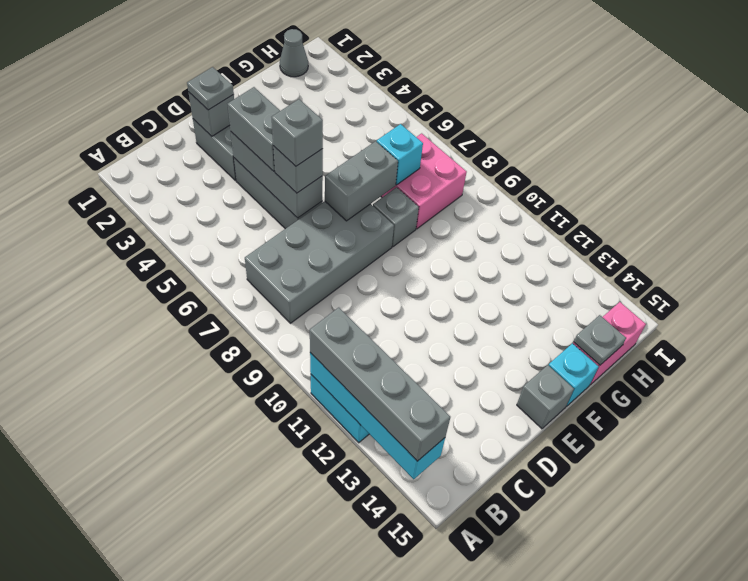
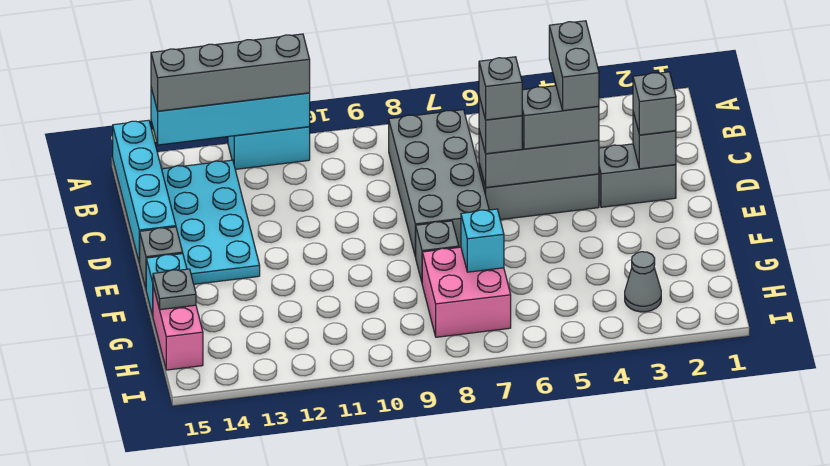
none -> cyan 1x4 brick [113,120,176,263]
none -> cyan 2x4 plate [162,160,260,284]
grey 1x1 plate [187,67,234,110] -> grey 1x1 brick [633,72,676,135]
grey 1x2 brick [325,141,398,221] -> grey 1x2 brick moved to [549,21,599,111]
grey 1x1 cone [280,29,308,77] -> grey 1x1 cone moved to [625,252,661,312]

